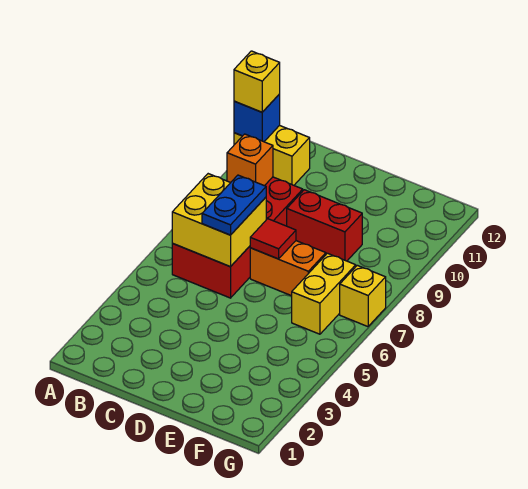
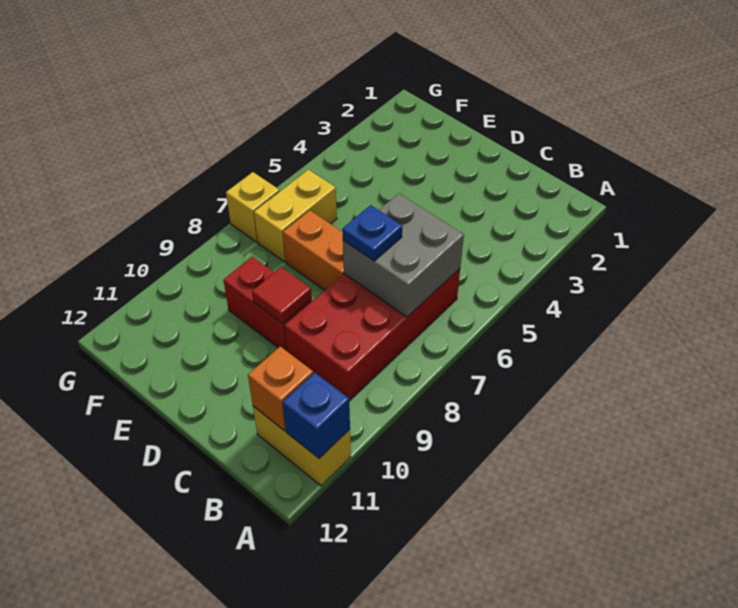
yellow 1x1 brick [234,51,280,112] -> none
yellow 2x2 brick [172,174,266,267] -> grey 2x2 brick [343,193,464,317]
orange 1x1 brick [227,134,273,186] -> orange 1x1 brick moved to [248,347,313,431]
blue 1x2 plate [202,175,266,235] -> blue 1x1 plate [342,205,402,261]
red 1x1 tile [250,219,296,259] -> red 1x1 tile moved to [252,267,312,323]

